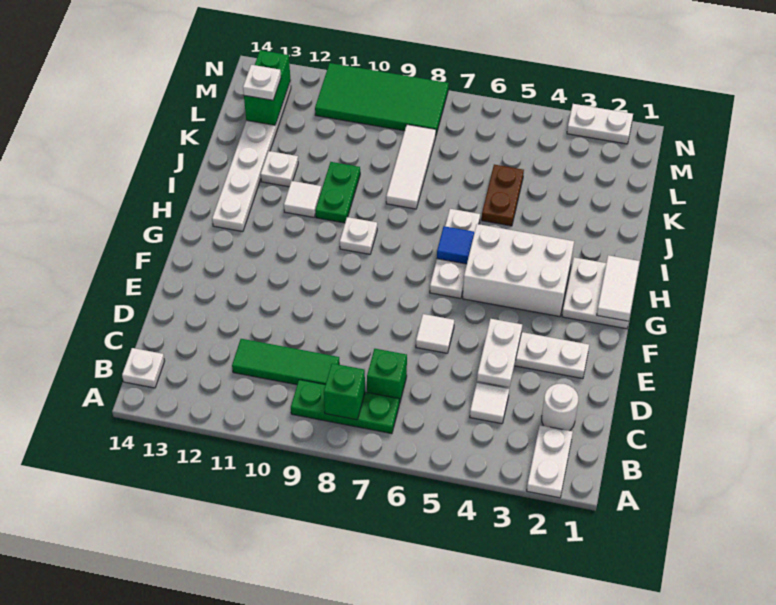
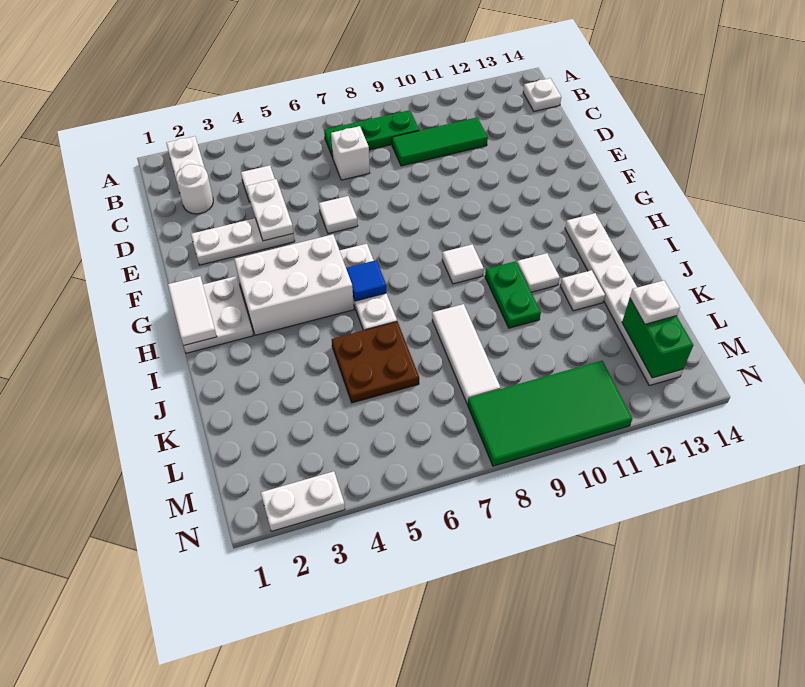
green 1x1 brick [324,363,365,420] -> none
green 1x1 brick [367,349,407,404] -> white 1x1 brick [331,126,370,180]
white 1x1 plate [340,217,377,254] -> white 1x1 tile [442,244,484,284]
brown 1x2 plate [482,165,524,226] -> brown 2x2 plate [332,322,419,403]

